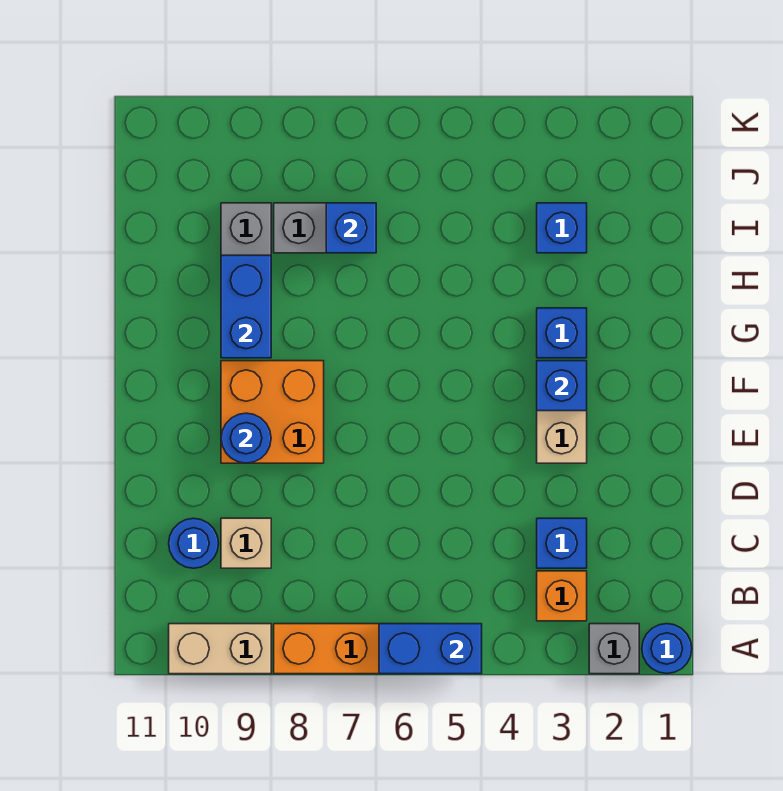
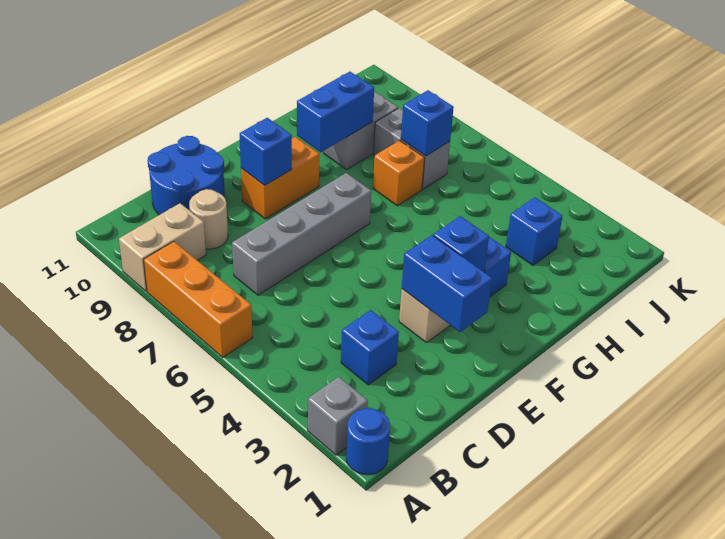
blue 1x2 brick [379,624,482,674] -> blue 1x2 brick moved to [402,235,492,332]
tan 1x2 brick [169,624,271,674] -> tan 1x2 brick turned to [119,203,206,291]
orange 1x1 brick [537,571,587,621] -> orange 1x1 brick moved to [373,141,425,206]
none -> grey 1x4 brick [232,173,371,295]
tan 1x1 brick [221,518,271,568] -> tan 1x1 round brick [189,189,228,249]
blue 1x1 round brick [169,518,219,568] -> blue 2x2 round brick [147,136,225,215]
orange 2x2 brick [221,361,324,463] -> orange 1x2 brick [241,137,319,219]
blue 1x1 round brick [221,413,271,463] -> blue 1x1 brick [240,118,292,186]

